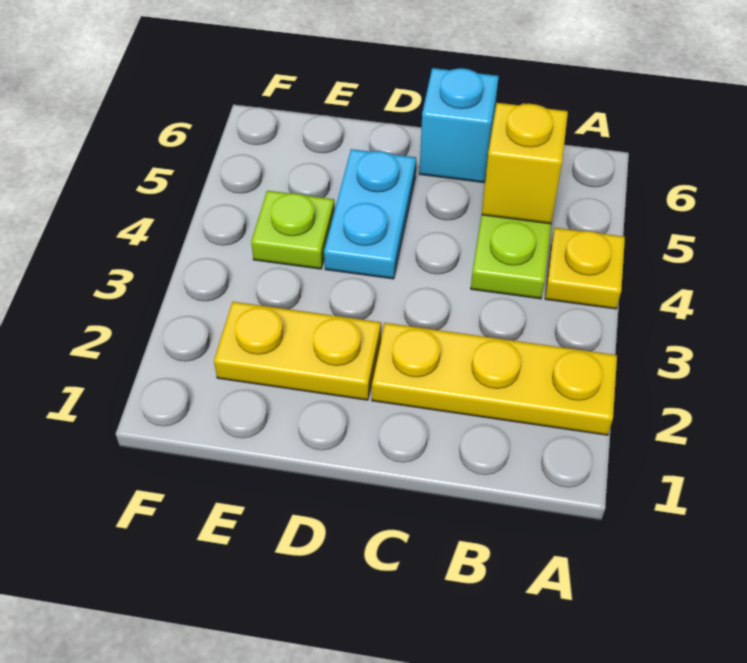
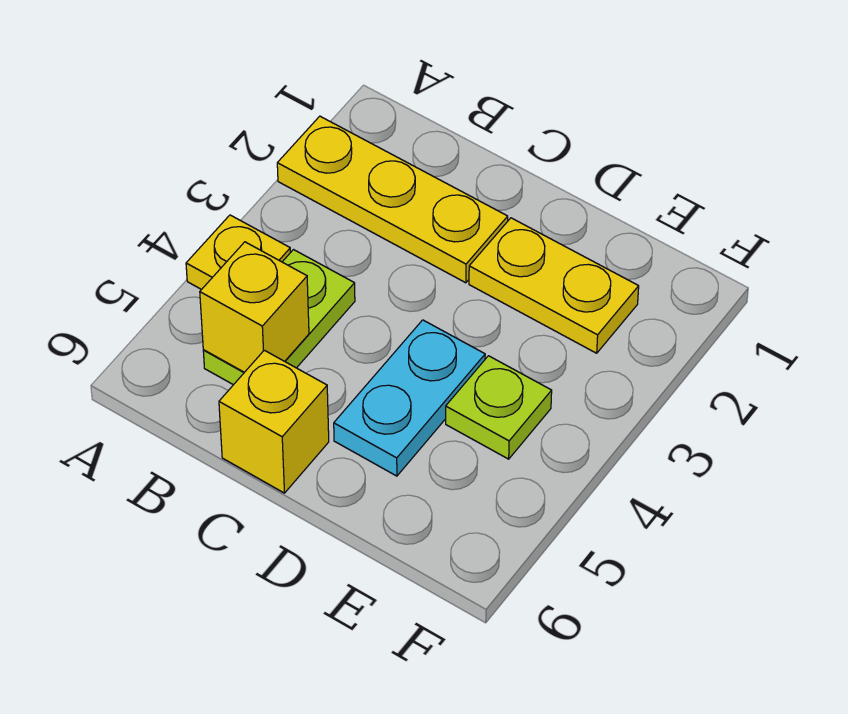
cyan 1x1 brick [420,68,499,183] -> yellow 1x1 brick [219,350,329,493]

